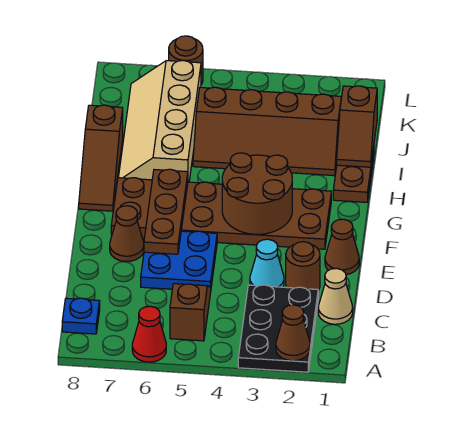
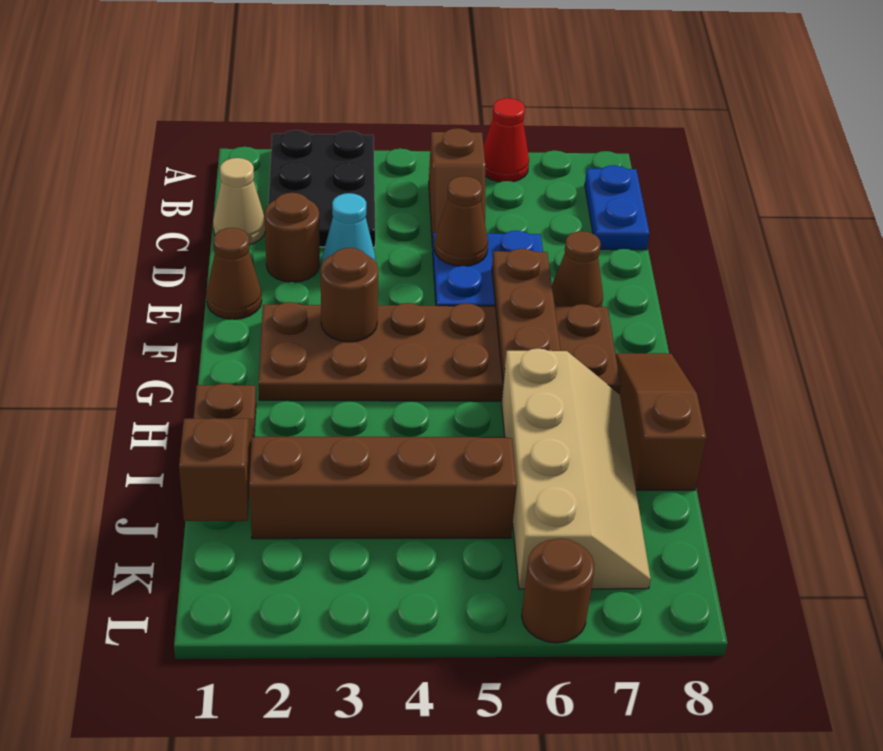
brown 1x1 cone [276,305,310,361] -> brown 1x1 cone moved to [434,176,488,266]
blue 1x1 plate [62,298,100,334] -> blue 1x2 plate [585,165,649,250]
brown 2x2 round brick [222,153,292,234] -> brown 1x1 round brick [321,248,378,342]

